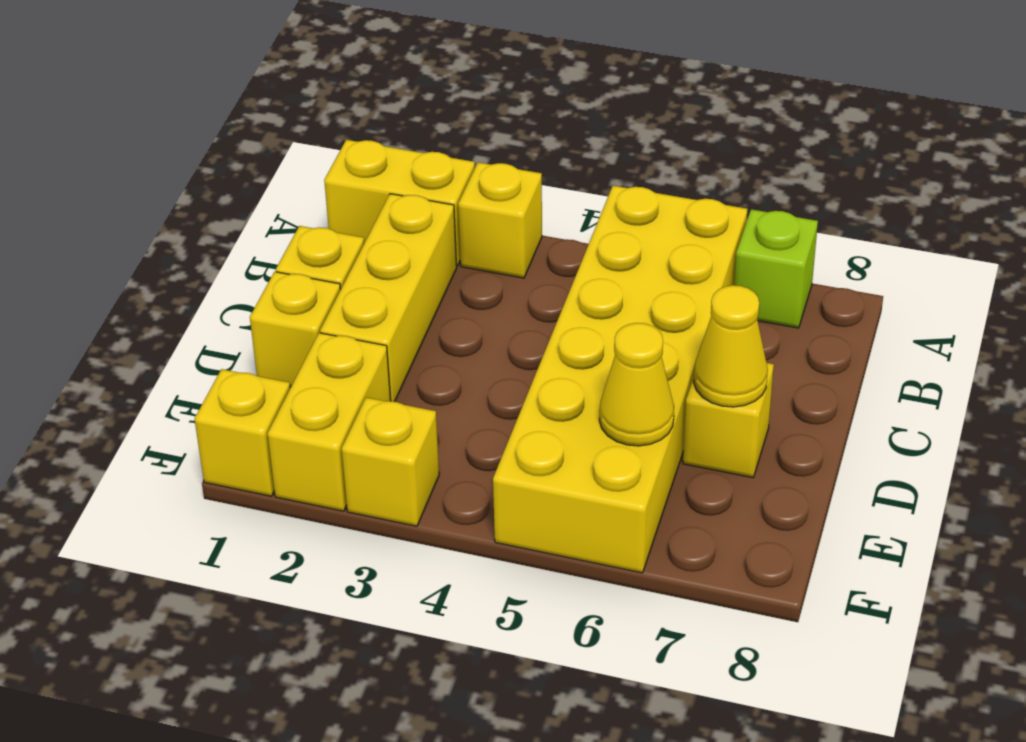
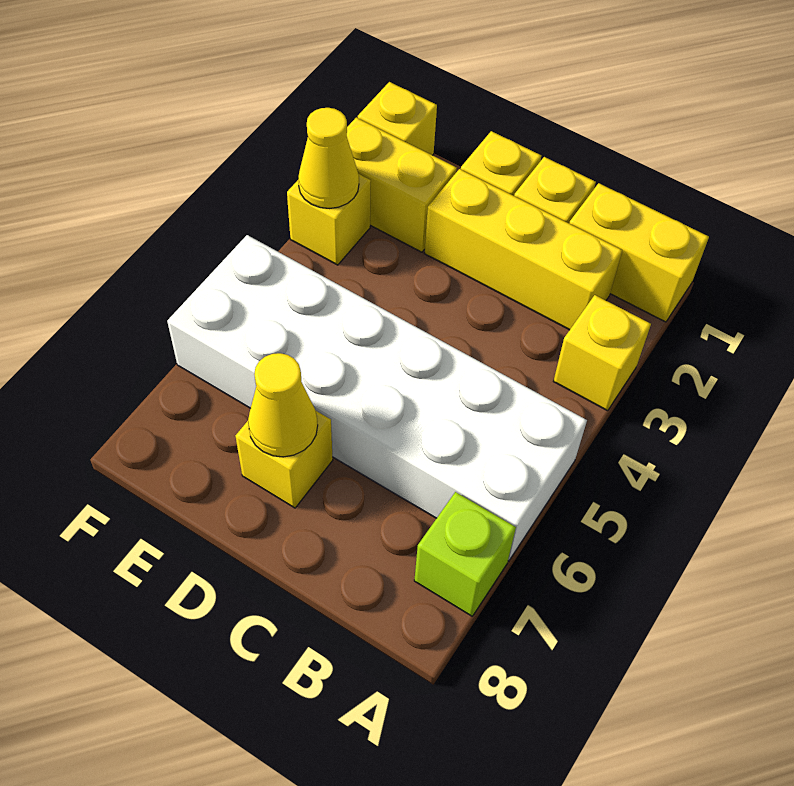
yellow 1x2 brick [324,140,475,266] -> yellow 1x2 brick turned to [569,183,709,322]
yellow 2x6 brick [493,186,747,573] -> white 2x6 brick [167,235,587,561]
yellow 1x1 cone [599,323,674,446] -> yellow 1x1 cone moved to [298,108,359,208]

